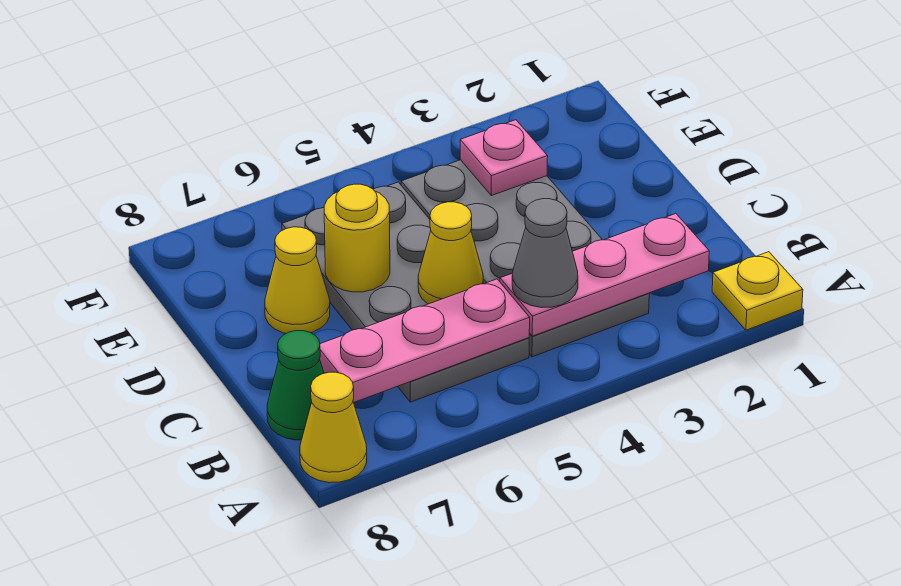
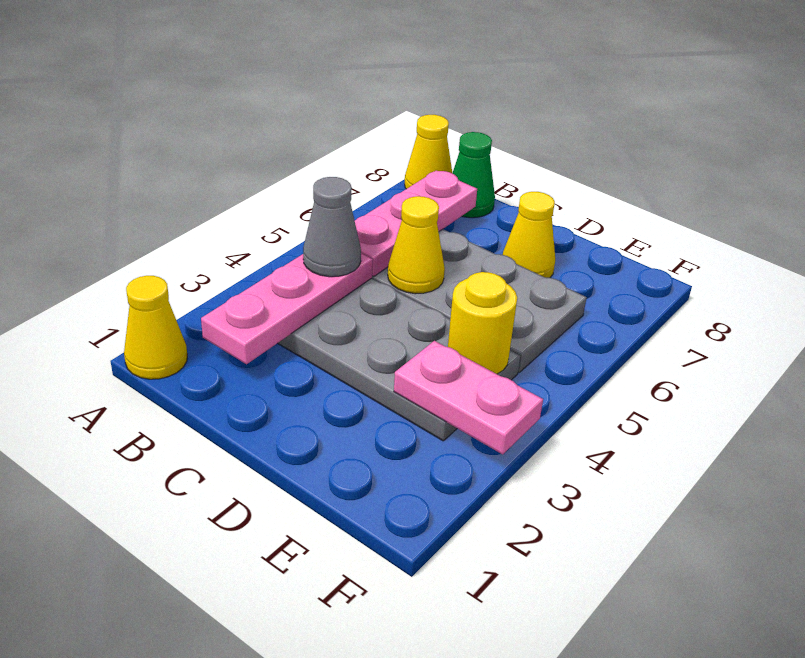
yellow 1x1 plate [712,252,803,330] -> yellow 1x1 cone [124,276,187,379]
yellow 1x1 round brick [324,184,390,292] -> yellow 1x1 round brick moved to [448,272,517,374]
pink 1x1 plate [460,120,548,196] -> pink 1x2 plate [394,341,543,454]

